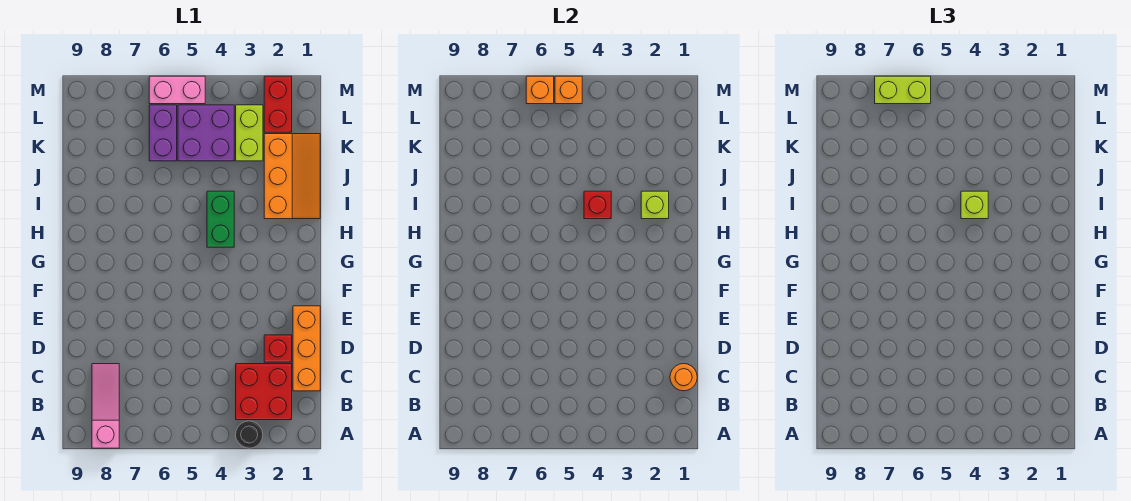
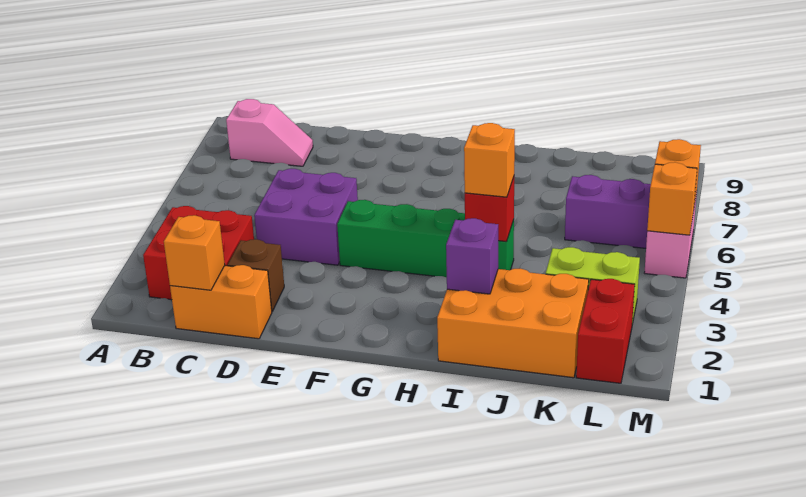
black 1x1 round brick [236,421,263,448] -> none
pink 1x3 slope [92,364,119,448] -> pink 1x2 slope [226,99,313,166]
orange 1x3 brick [293,306,320,391] -> orange 1x2 brick [170,265,272,339]
orange 1x1 round brick [670,364,697,391] -> orange 1x1 brick [164,215,225,290]
red 1x1 brick [264,335,292,362] -> brown 1x1 brick [228,239,284,311]
green 1x2 brick [207,191,234,247] -> green 1x4 brick [337,200,514,277]
orange 2x3 slope [264,134,320,219] -> orange 2x3 brick [437,269,589,378]
lime 1x1 brick [641,191,669,219] -> purple 1x1 brick [446,218,498,294]
lime 1x1 brick [961,191,988,219] -> orange 1x1 brick [464,123,515,197]
purple 2x2 brick [178,105,234,161] -> purple 2x2 brick moved to [254,169,358,265]
red 1x2 brick [264,76,292,132] -> red 1x2 brick turned to [576,279,635,383]
lime 1x2 brick [875,76,931,104] -> none

